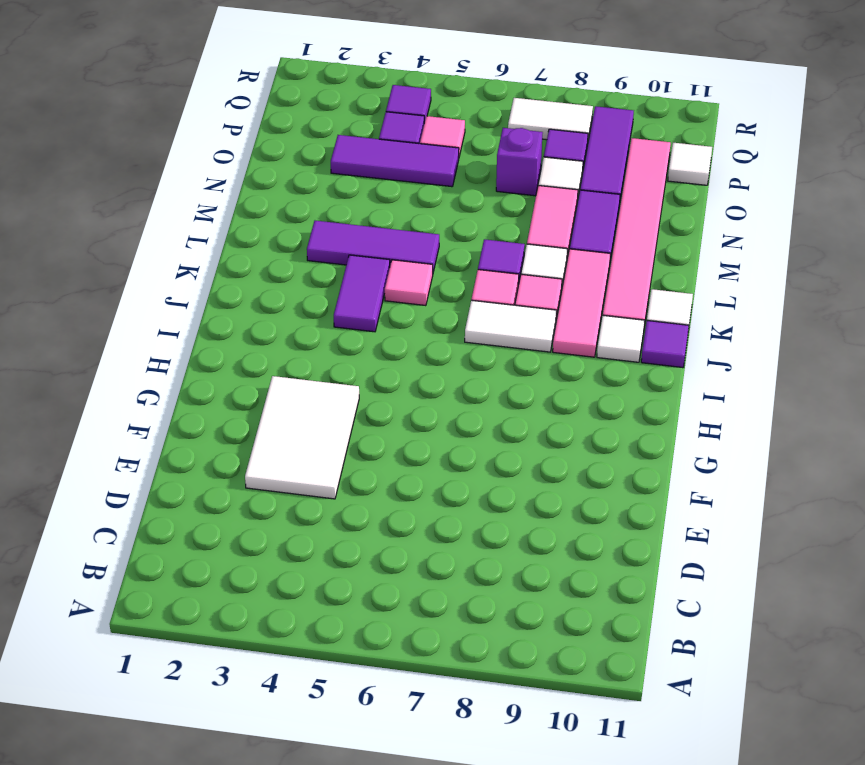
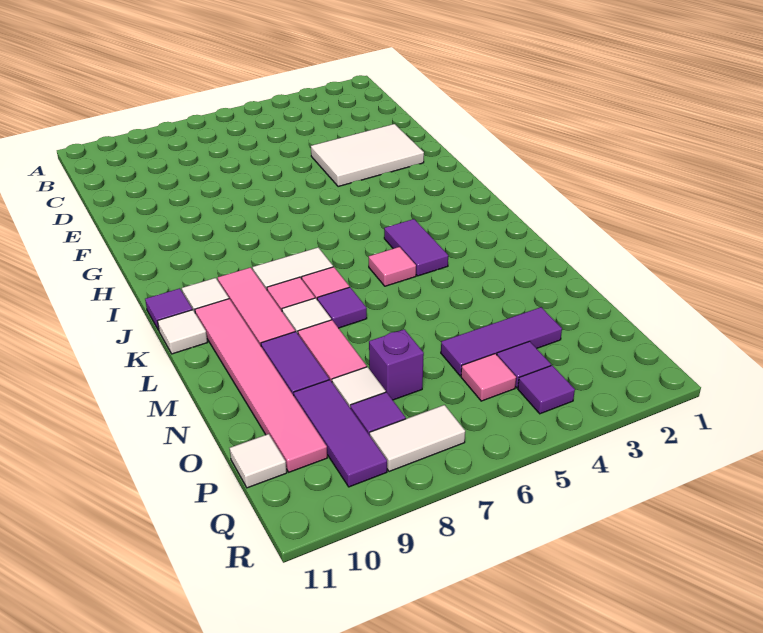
white 2x3 tile [245,376,359,499] -> white 2x3 tile turned to [311,124,424,187]
purple 1x3 tile [307,221,439,272] -> none

